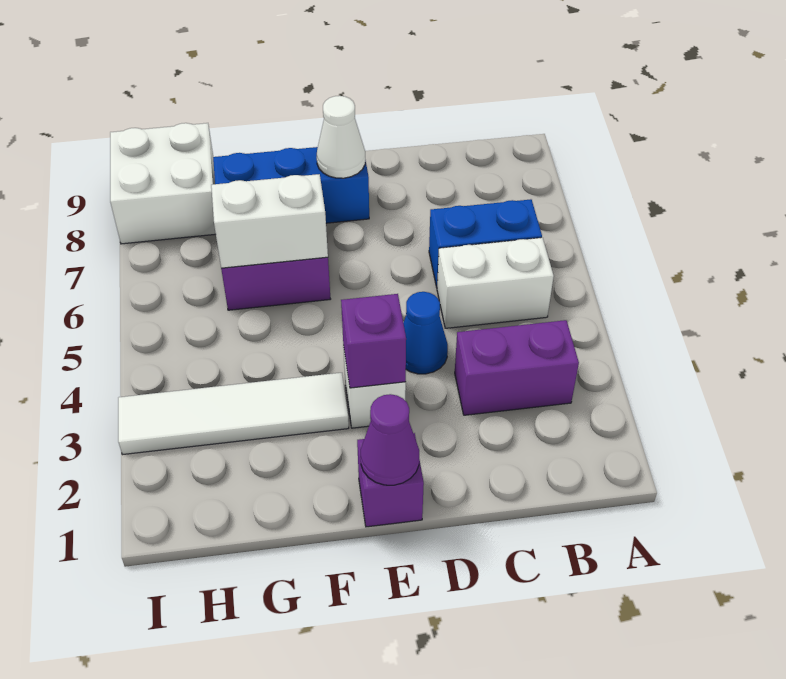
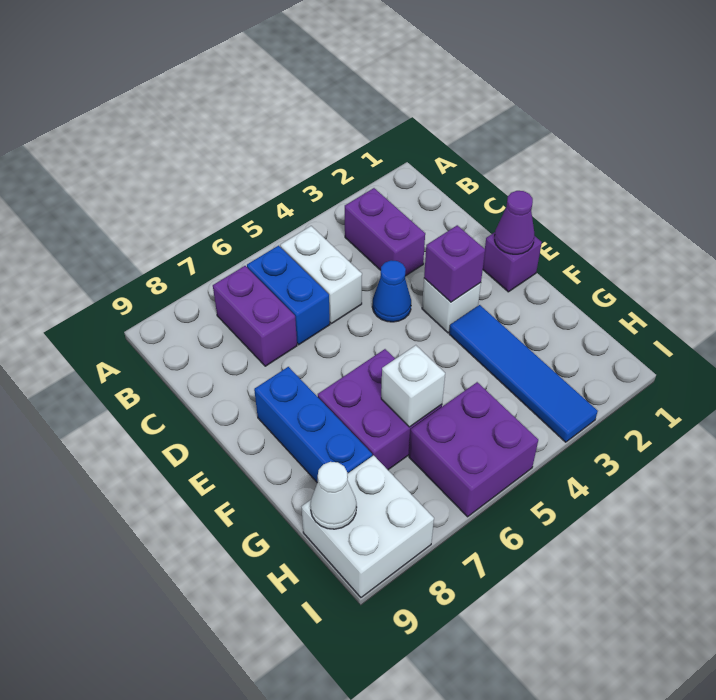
none -> purple 1x2 brick [213,266,297,366]
white 1x1 cone [317,96,365,178] -> white 1x1 cone moved to [310,462,357,529]
white 1x4 tile [118,373,349,455] -> blue 1x4 tile [449,305,598,442]
white 1x2 brick [211,174,328,268] -> white 1x1 brick [381,345,445,427]
none -> purple 2x2 brick [409,382,538,517]

